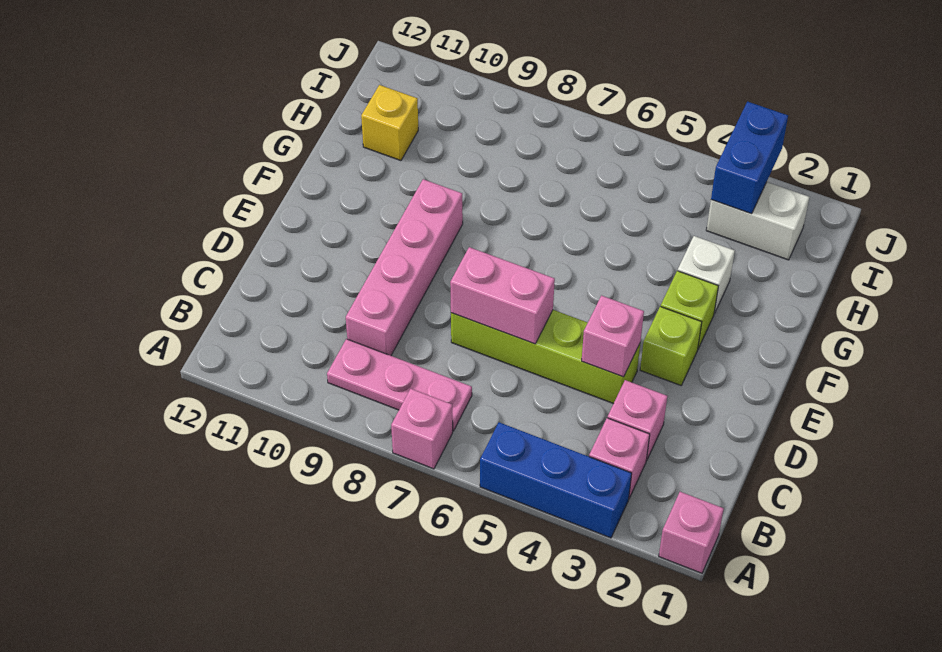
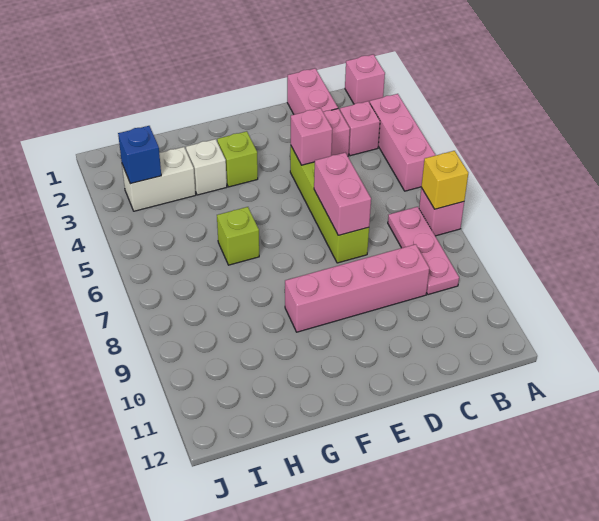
blue 1x3 brick [480,422,632,538] -> pink 1x3 brick [370,94,436,191]
none -> pink 1x2 brick [287,68,338,115]
lime 1x1 brick [640,306,702,385] -> lime 1x1 brick moved to [217,207,259,265]
yellow 1x1 brick [361,85,418,161] -> yellow 1x1 brick moved to [421,151,468,209]
white 1x2 brick [706,182,809,260] -> white 1x2 brick turned to [122,147,196,211]
blue 1x2 brick [711,102,788,214] -> blue 1x1 brick [118,126,161,184]

